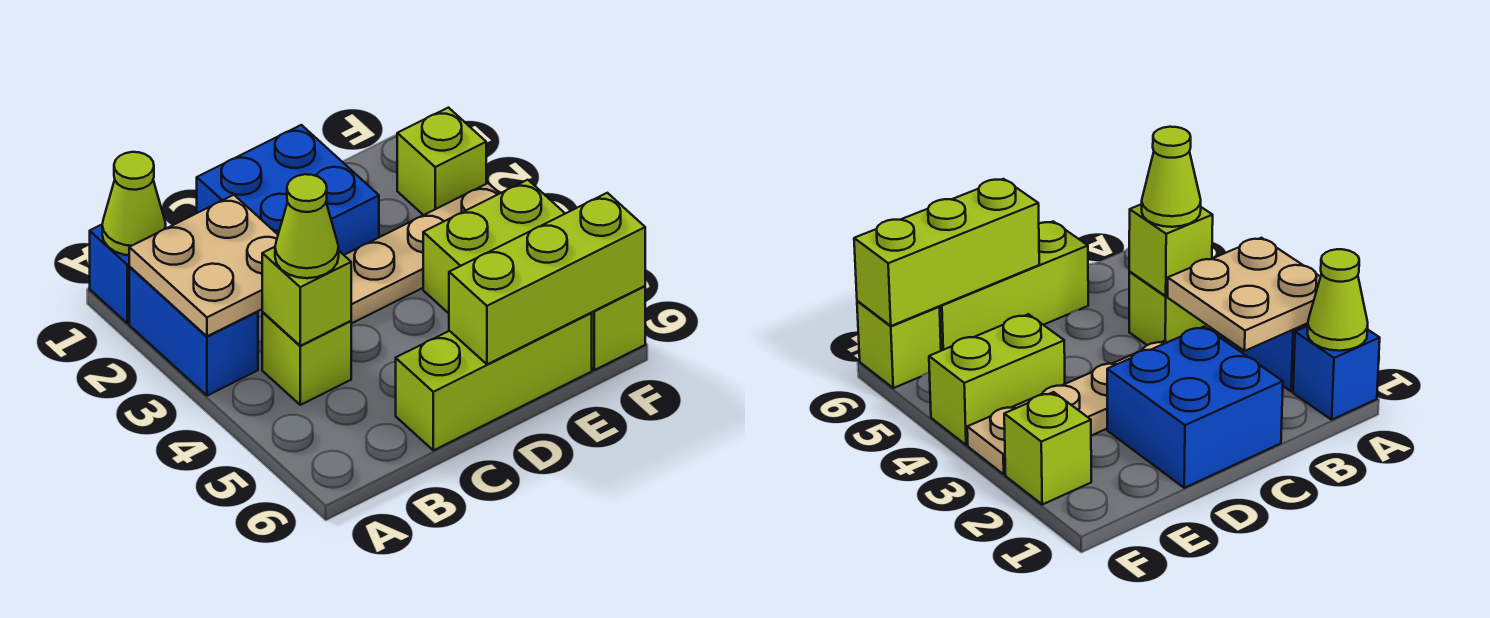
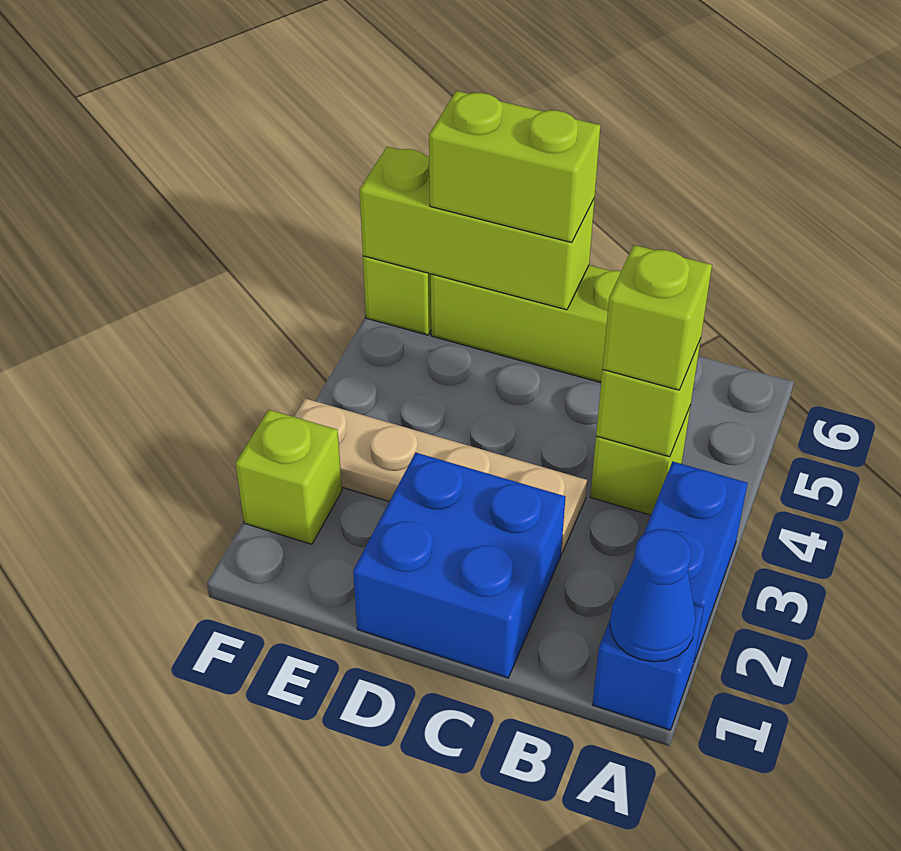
lime 1x1 cone [102,152,166,255] -> blue 1x1 cone [610,529,696,662]
tan 2x2 plate [129,195,278,336] -> none
lime 1x1 cone [275,174,339,278] -> lime 1x1 brick [602,245,712,390]
lime 1x2 brick [423,180,565,313] -> lime 1x2 brick moved to [429,91,600,243]

